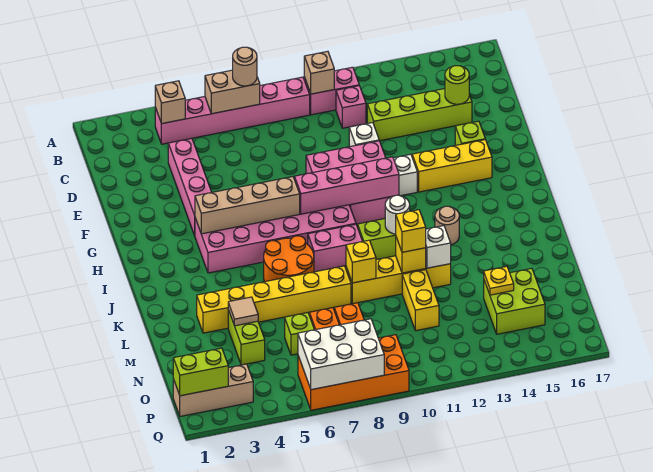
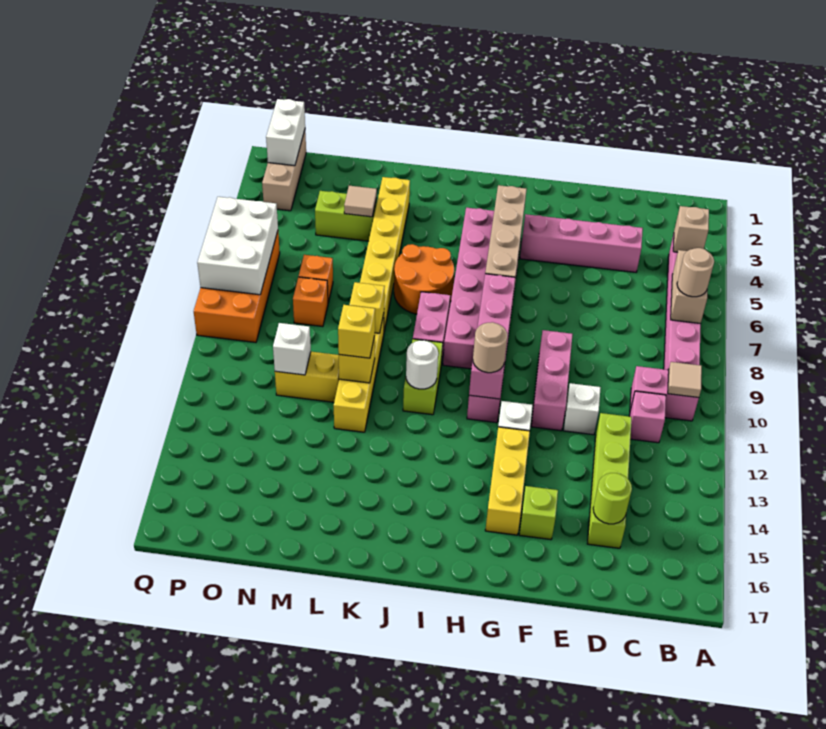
pink 1x2 brick [304,67,359,115] -> pink 1x2 brick turned to [630,366,699,421]
tan 1x1 brick [304,51,334,94] -> tan 1x1 tile [668,362,702,398]
tan 1x1 round brick [435,206,459,245] -> tan 1x1 round brick moved to [473,322,507,373]
white 1x1 brick [426,226,451,268] -> white 1x1 brick moved to [273,323,311,375]
lime 1x1 brick [285,313,314,355] -> none
lime 2x2 brick [484,268,545,334] -> none
yellow 1x1 plate [484,266,514,295] -> none
lime 1x2 brick [173,348,228,396] -> white 1x2 brick [266,99,305,166]

